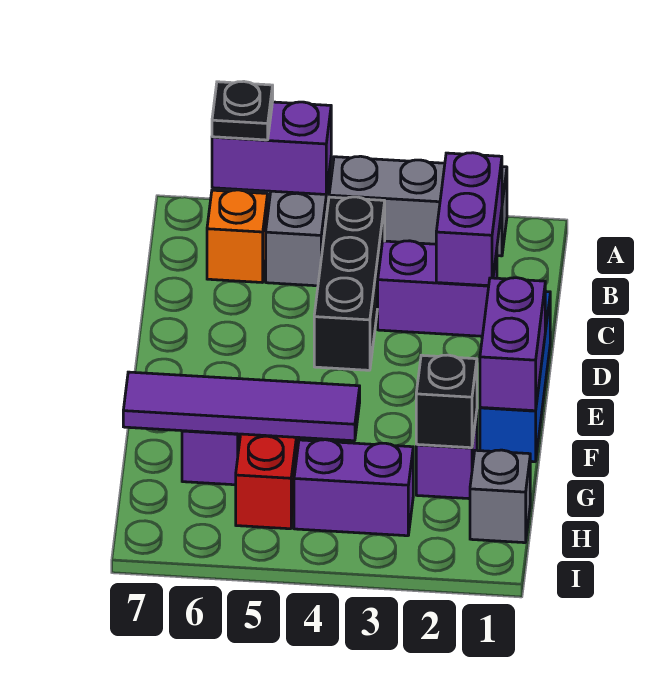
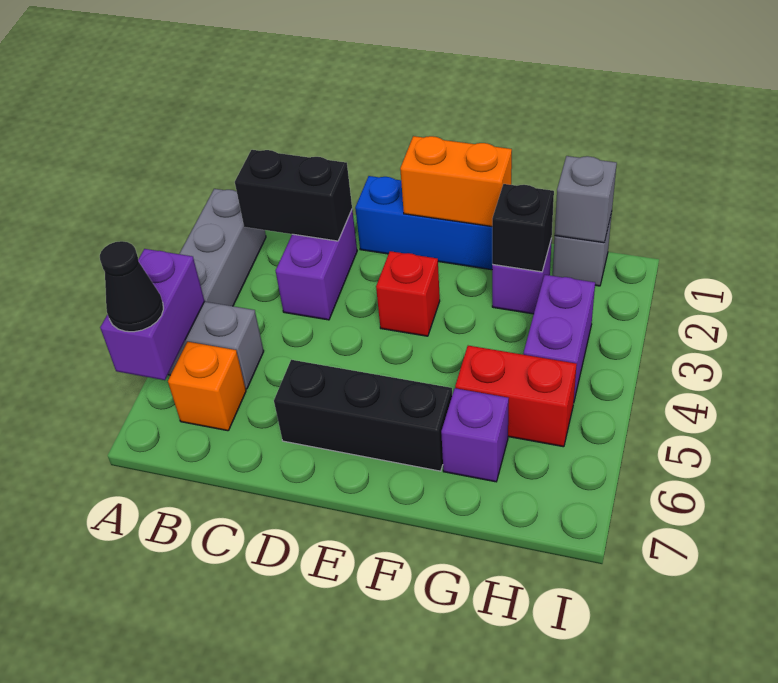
black 1x1 plate [212,81,273,140] -> black 1x1 cone [100,241,163,332]
purple 1x2 brick [436,153,502,286] -> black 1x2 brick [235,150,352,241]
black 1x3 brick [314,197,385,370] -> black 1x3 brick moved to [274,360,452,471]
purple 1x2 brick [480,278,545,411] -> orange 1x2 brick [400,136,512,226]
none -> red 1x1 brick [376,251,440,336]
purple 1x4 tile [123,372,360,441] -> none
none -> grey 1x1 brick [555,156,617,243]

